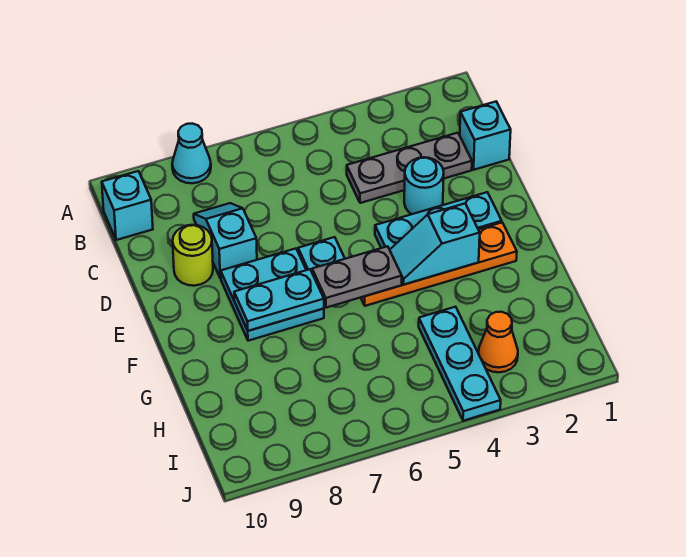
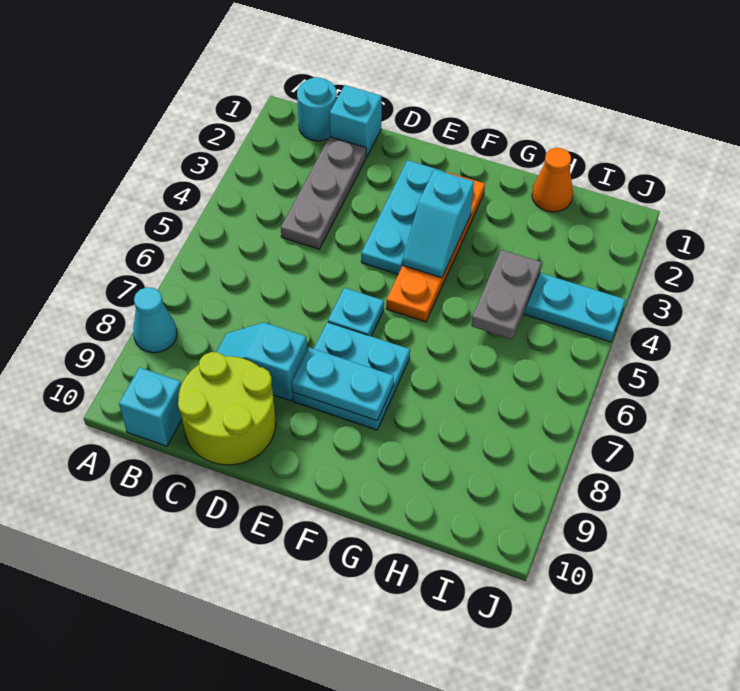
cyan 1x1 round brick [404,157,444,214] -> cyan 1x1 round brick moved to [297,77,337,141]
lime 1x1 round brick [173,225,213,286] -> lime 2x2 round brick [178,352,276,465]
grey 1x2 plate [312,246,402,308] -> grey 1x2 plate moved to [471,250,542,339]
cyan 1x2 plate [234,269,324,331] -> cyan 1x2 plate turned to [291,348,394,421]
orange 1x1 cone [478,312,518,372] -> orange 1x1 cone moved to [532,148,573,212]

